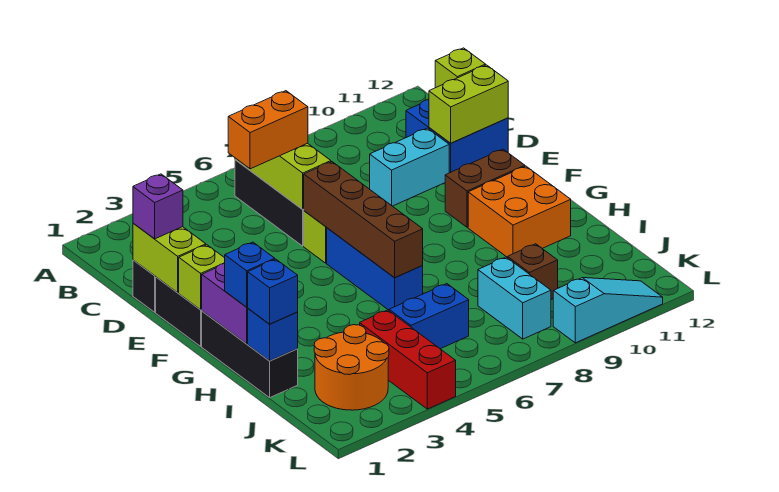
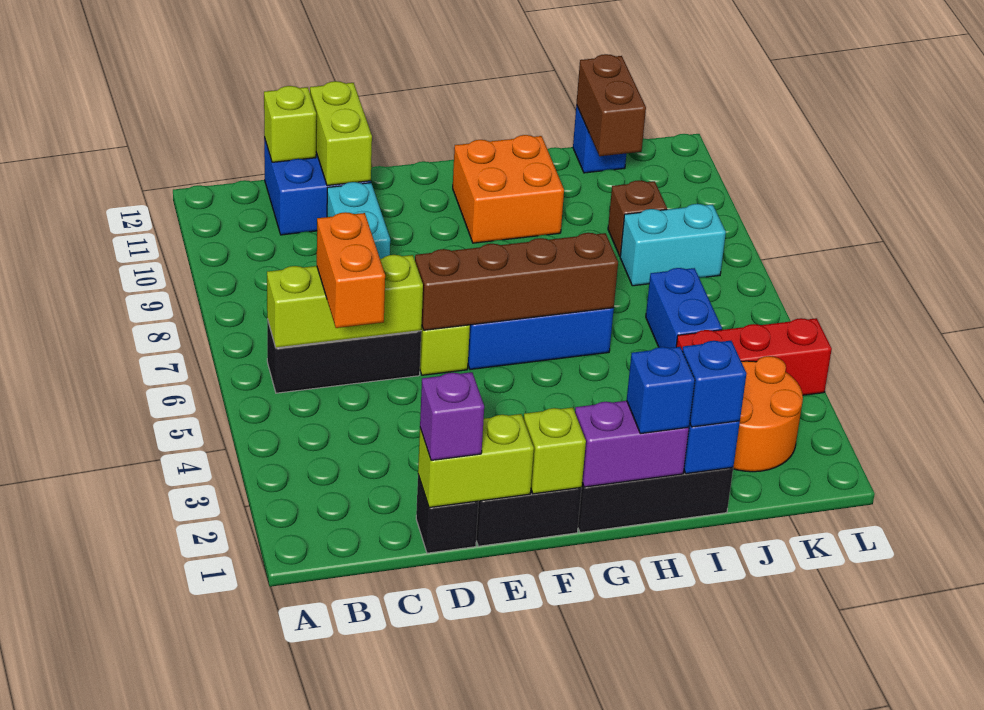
brown 1x2 brick [445,149,525,227] -> brown 1x2 brick moved to [576,54,646,156]
none -> blue 1x1 brick [573,105,626,173]
cyan 1x3 slope [553,278,663,343] -> none

